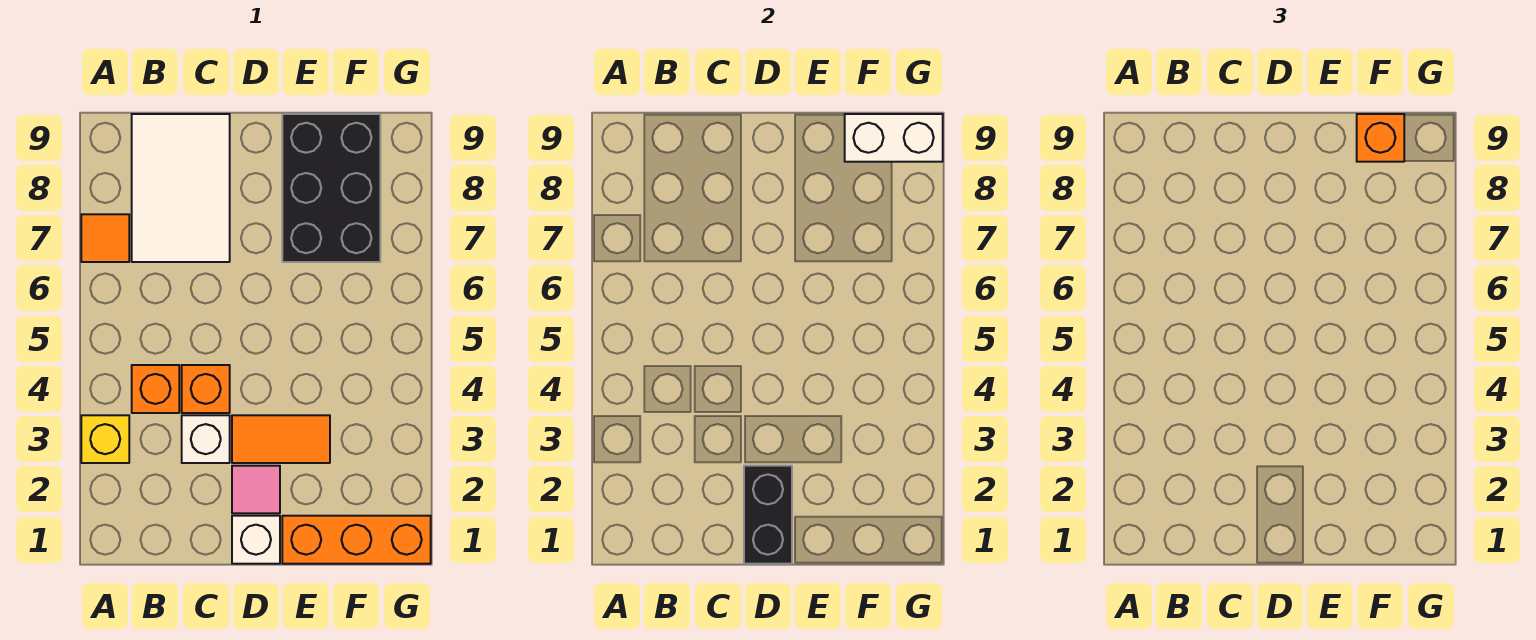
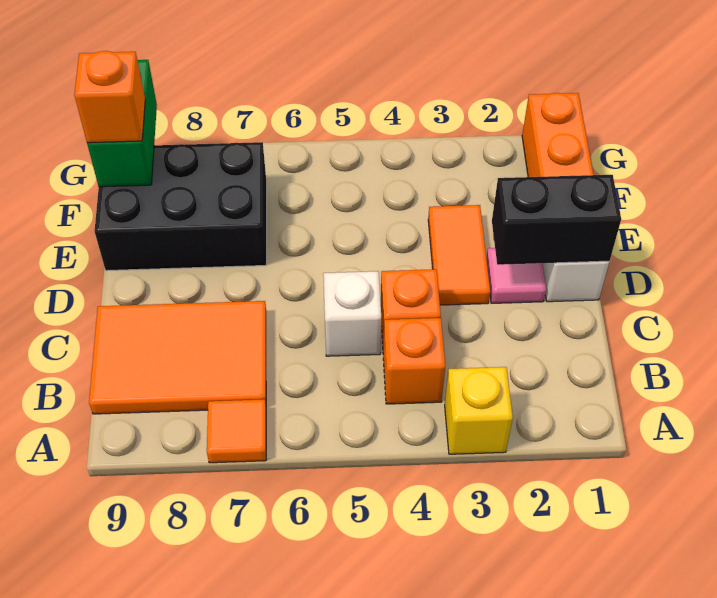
white 2x3 tile [132,114,230,262] -> orange 2x3 tile [89,301,266,414]
white 1x1 brick [182,415,230,463] -> white 1x1 brick moved to [323,271,381,356]
white 1x2 brick [845,114,943,162] -> green 1x2 brick [87,60,157,187]

